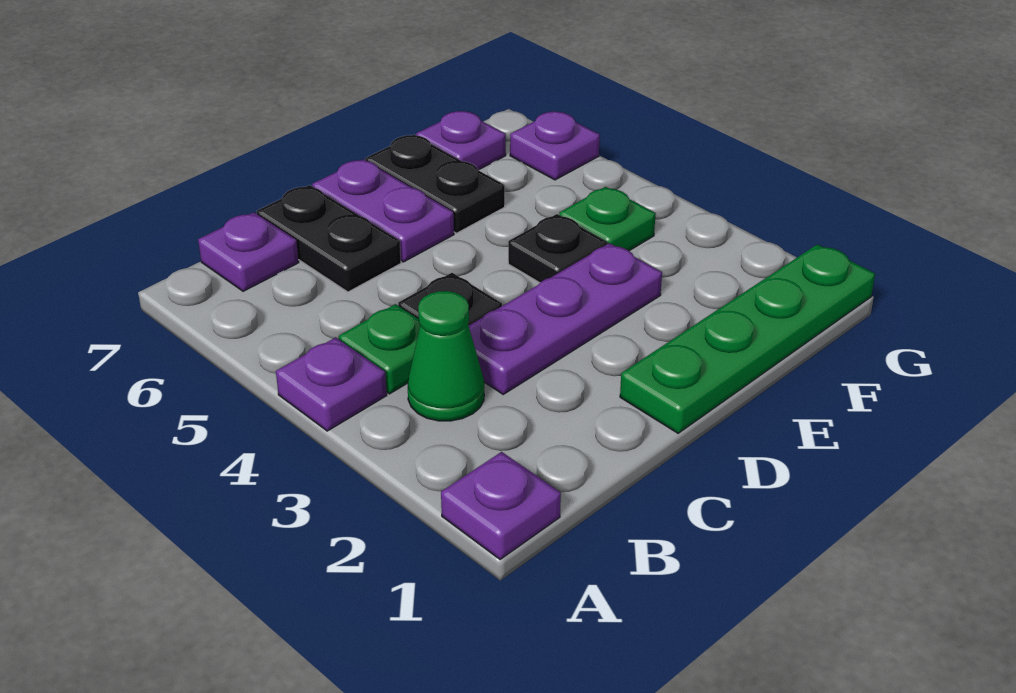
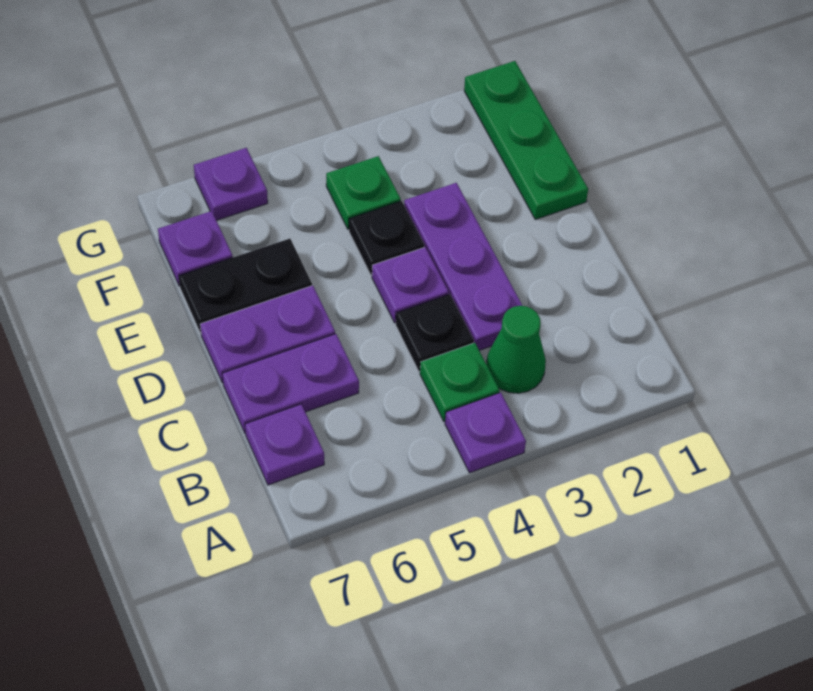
purple 1x1 plate [441,452,561,559] -> purple 1x1 plate moved to [372,247,449,323]
black 1x2 plate [257,185,401,292] -> purple 1x2 plate [222,334,359,433]
green 1x4 plate [620,244,875,433] -> green 1x3 plate [464,61,588,219]

